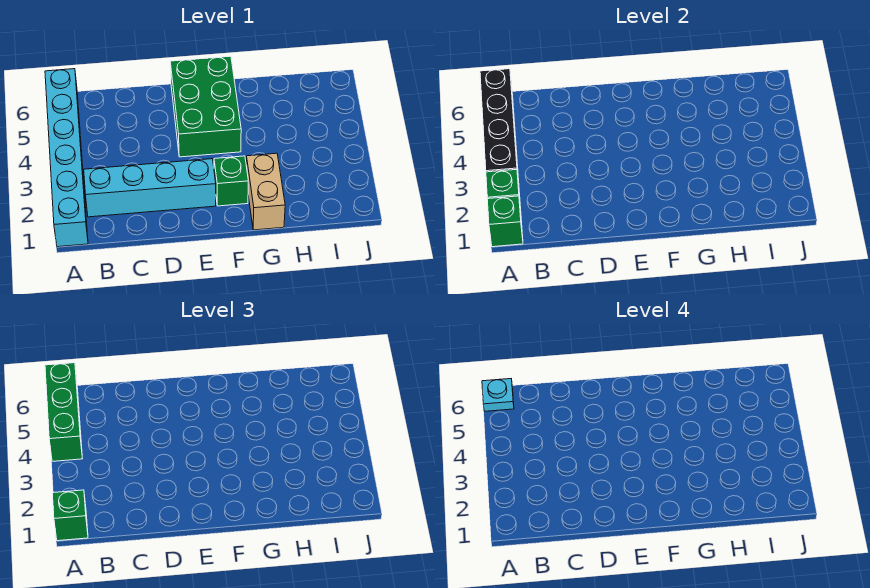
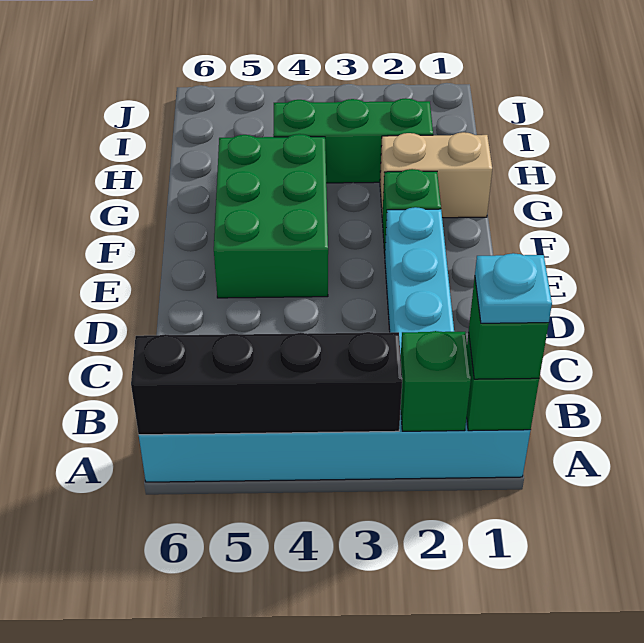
green 1x3 brick [45,363,82,461] -> green 1x3 brick moved to [273,98,433,183]
cyan 1x1 plate [482,379,514,411] -> cyan 1x1 plate moved to [475,253,552,323]
green 2x3 brick [170,56,241,157] -> green 2x3 brick turned to [214,134,328,298]

